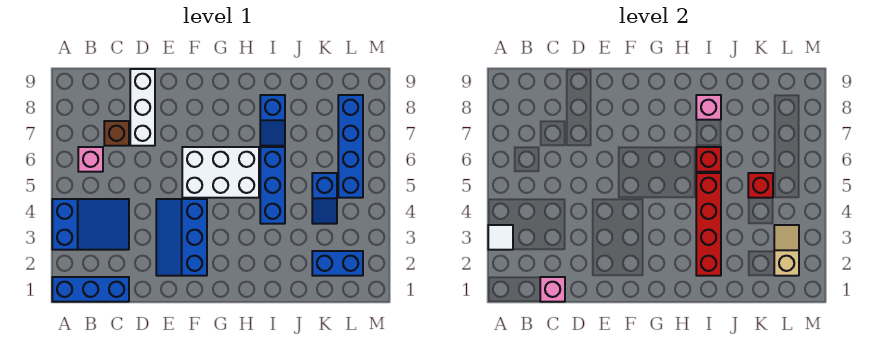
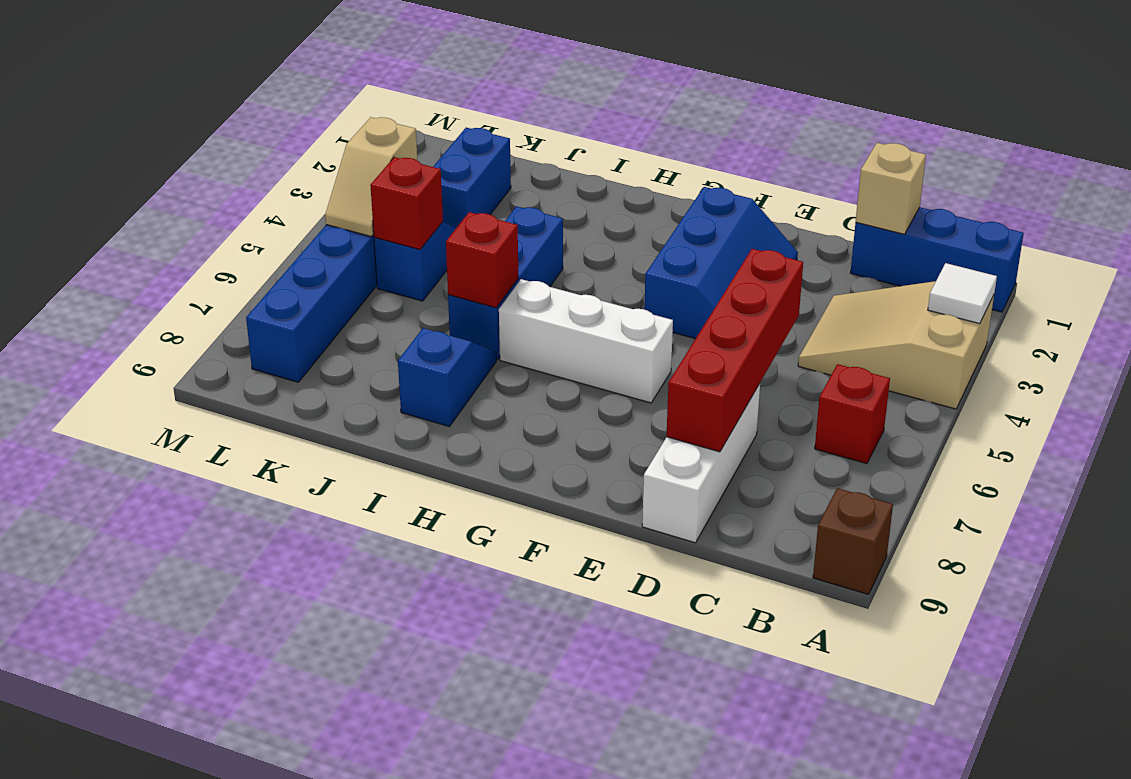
blue 2x3 slope [52,199,129,250] -> tan 2x3 slope [798,281,994,409]
pink 1x1 brick [78,147,103,172] -> red 1x1 brick [815,364,890,464]
pink 1x1 brick [540,277,565,302] -> tan 1x1 brick [856,143,926,234]
brown 1x1 brick [104,121,129,146] -> brown 1x1 brick moved to [813,488,893,594]
white 2x3 brick [182,147,259,198] -> white 1x3 brick [499,279,673,403]
red 1x4 brick [696,173,721,276] -> red 1x4 brick moved to [666,249,803,452]
pink 1x1 brick [696,95,721,120] -> none
blue 1x2 brick [312,251,363,276] -> blue 1x2 brick turned to [433,128,511,228]
tan 1x2 slope [774,225,799,276] -> tan 1x2 slope moved to [325,117,417,237]

